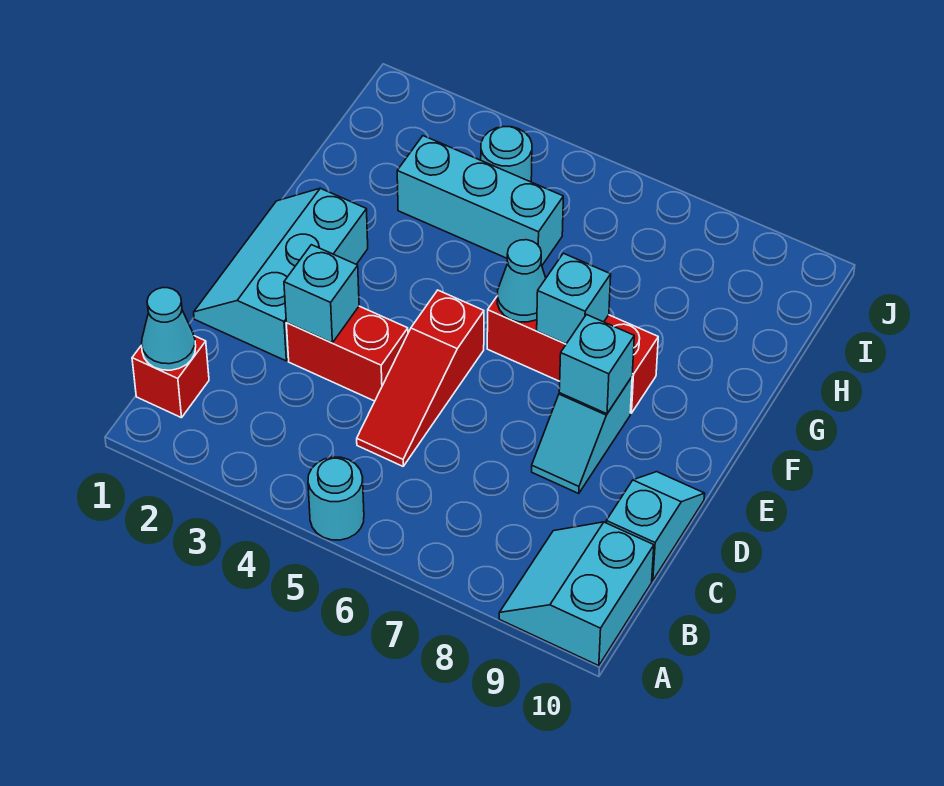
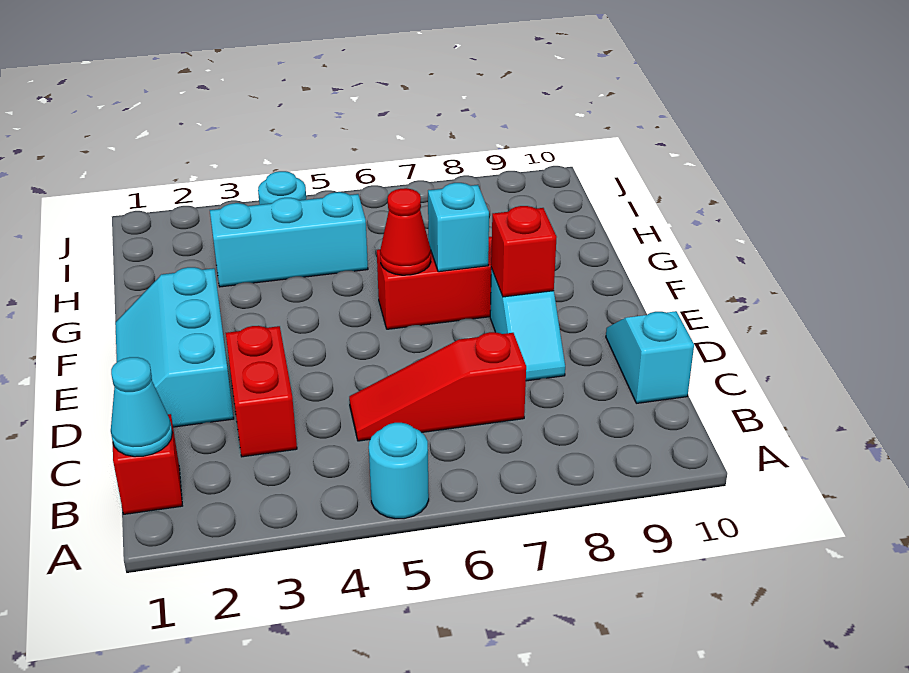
cyan 2x2 slope [499,522,654,666] -> none
red 1x3 slope [357,290,484,466] -> red 1x3 slope turned to [349,332,526,441]
red 1x2 brick [286,306,408,401] -> red 1x2 brick turned to [226,326,297,457]
cyan 1x1 brick [284,245,359,343] -> none
cyan 1x1 brick [559,315,634,414] -> red 1x1 brick [491,206,557,297]
cyan 1x1 cone [497,240,546,322] -> red 1x1 cone [380,188,431,275]

